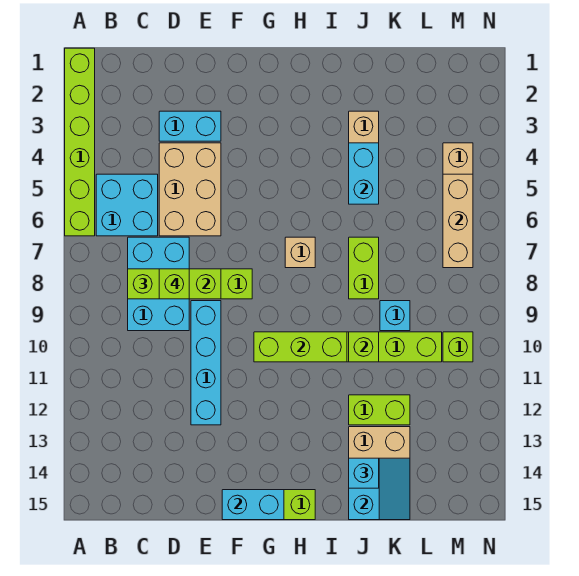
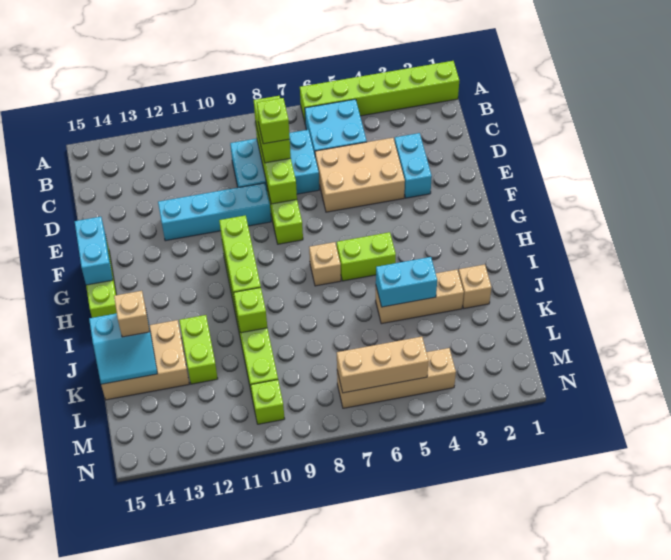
none -> tan 1x1 brick [458,265,491,308]
lime 1x2 brick [349,237,379,299] -> lime 1x2 brick moved to [337,232,396,281]
cyan 1x1 brick [349,458,379,488] -> tan 1x1 brick [114,291,150,337]
cyan 1x1 brick [380,301,410,331] -> none

